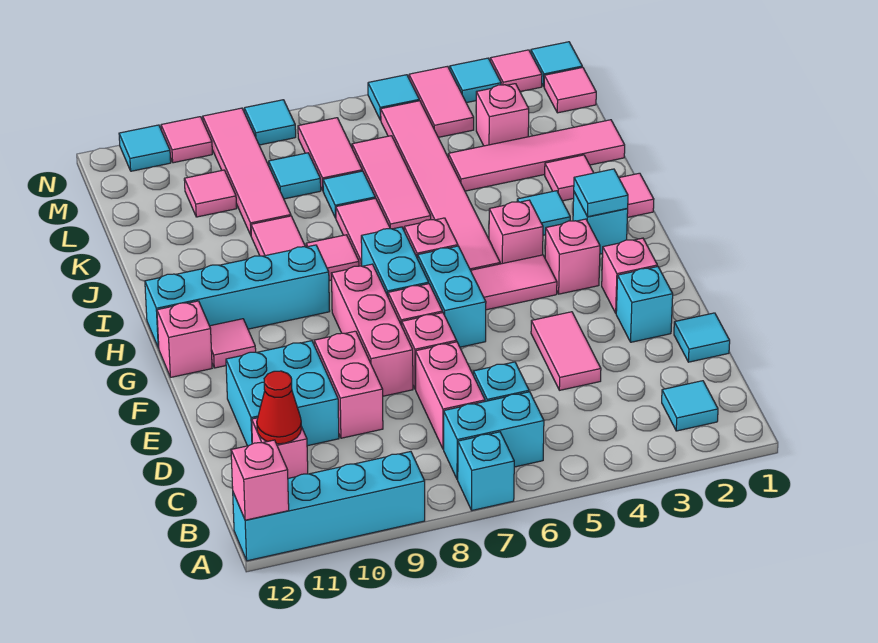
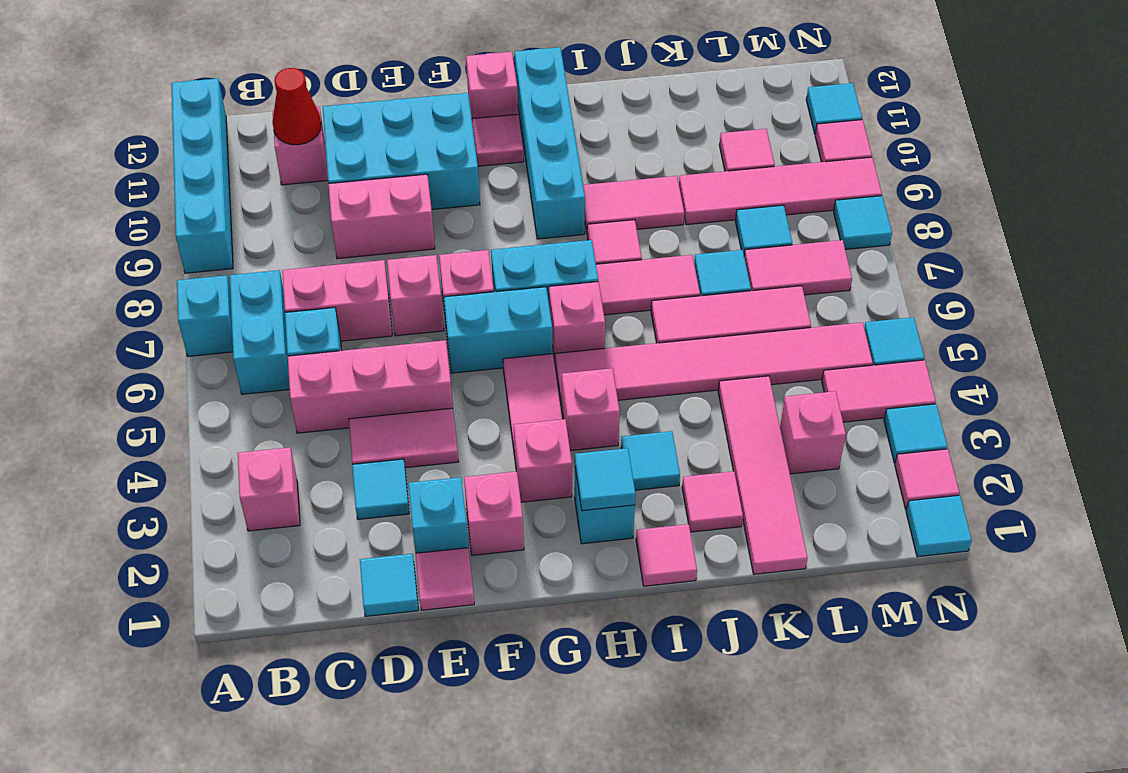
pink 1x1 brick [231,440,289,520] -> pink 1x1 brick moved to [238,447,300,531]
cyan 1x1 tile [662,381,718,431] -> cyan 1x1 tile moved to [352,459,409,519]
cyan 2x2 brick [226,341,339,446] -> cyan 2x3 brick [322,93,480,209]
pink 1x3 brick [331,264,413,396] -> pink 1x3 brick moved to [288,340,453,433]
pink 1x1 tile [544,67,596,113] -> pink 1x1 tile moved to [416,548,474,610]

